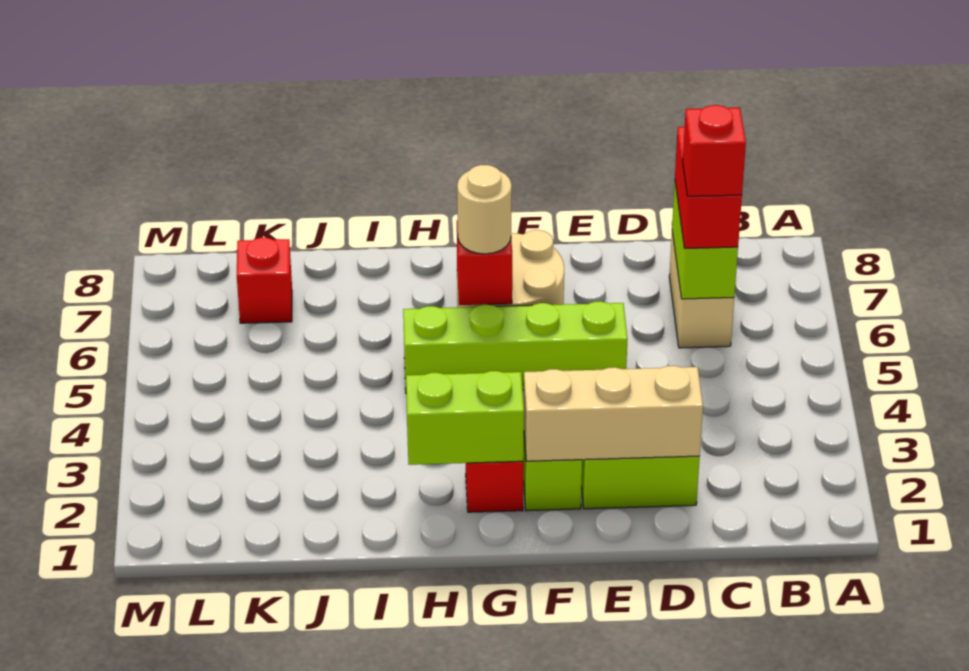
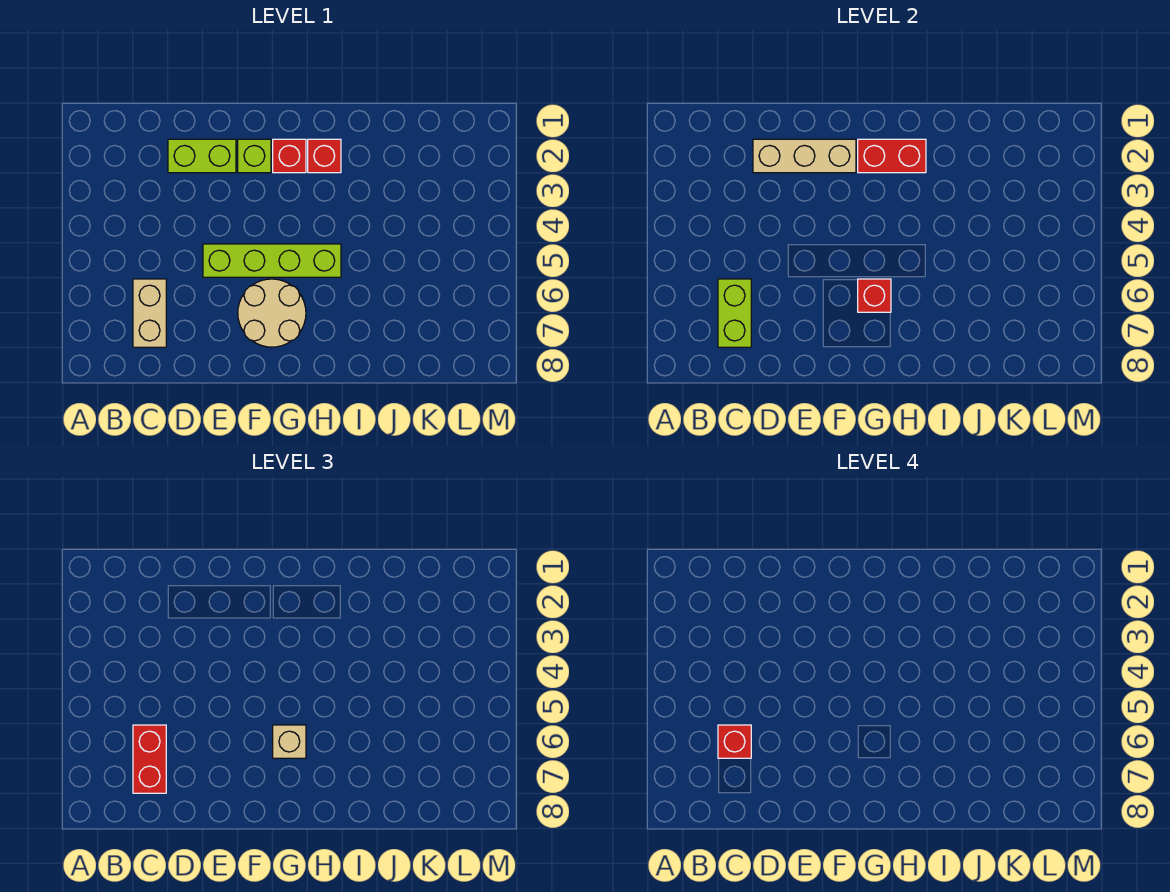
lime 1x2 brick [406,371,524,465] -> red 1x2 brick [858,139,926,173]
tan 1x1 round brick [457,165,512,254] -> tan 1x1 brick [273,725,306,758]
red 1x1 brick [237,237,292,323] -> red 1x1 brick moved to [308,139,341,173]

